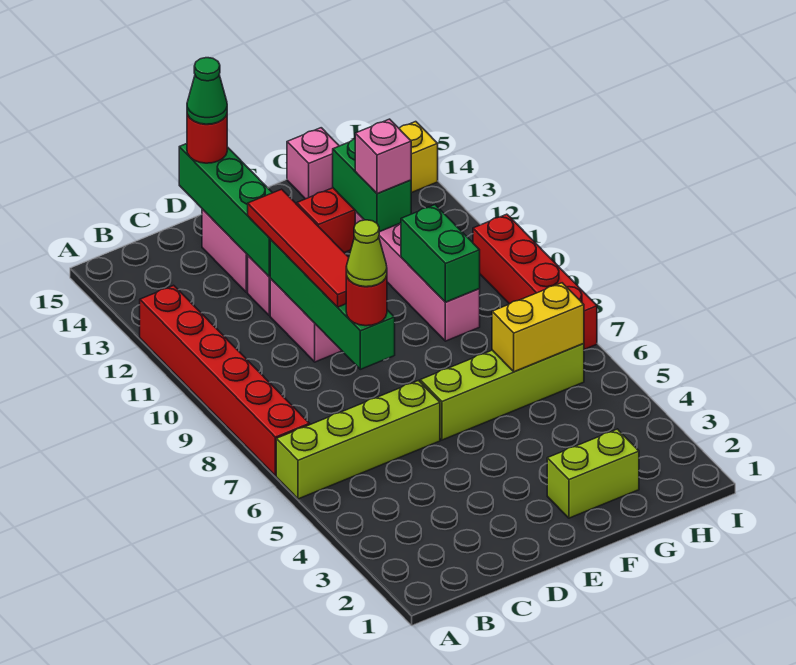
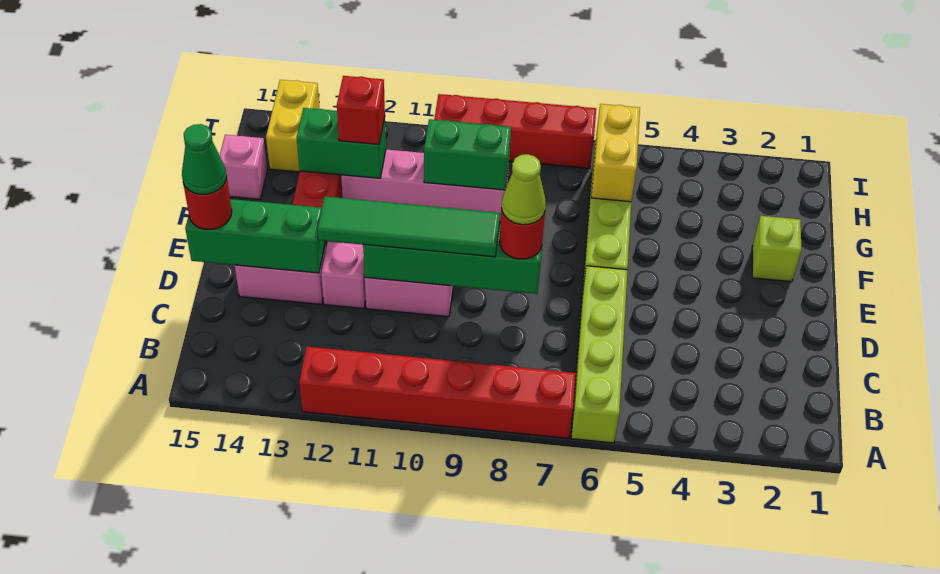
red 1x4 tile [248,189,349,307] -> green 1x4 tile [317,196,500,257]
green 1x4 brick [179,144,272,277] -> green 1x3 brick [185,199,326,273]
lime 1x2 brick [547,429,639,518] -> lime 1x1 brick [752,216,801,282]
pink 1x1 brick [355,119,411,194] -> red 1x1 brick [337,76,385,144]

